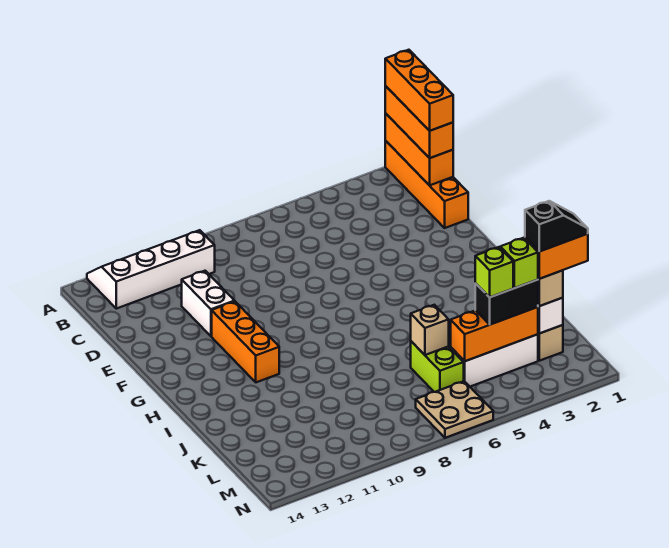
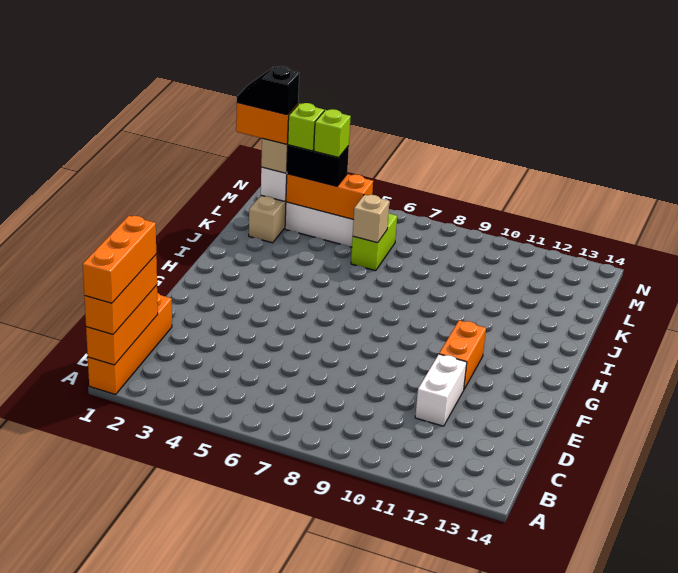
white 2x4 slope [87,230,215,309] -> none
orange 1x3 brick [212,302,279,382] -> orange 1x2 brick [439,320,486,389]
tan 2x2 plate [416,381,493,438] -> none

